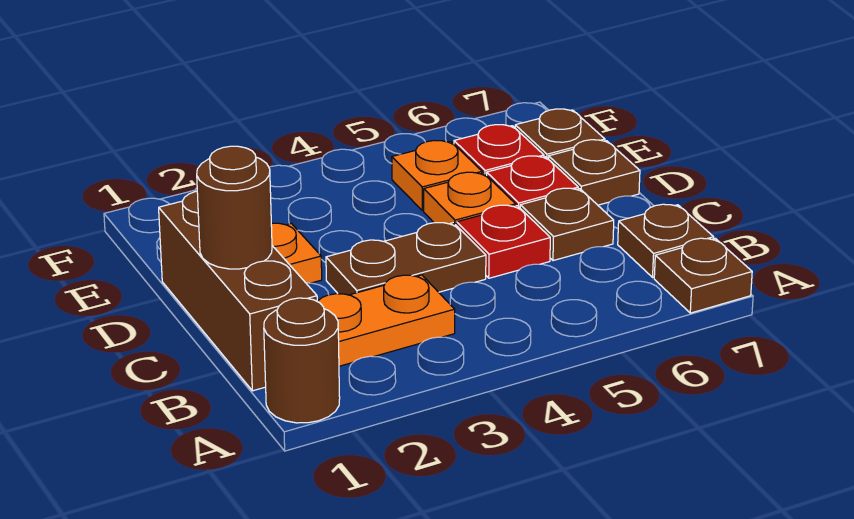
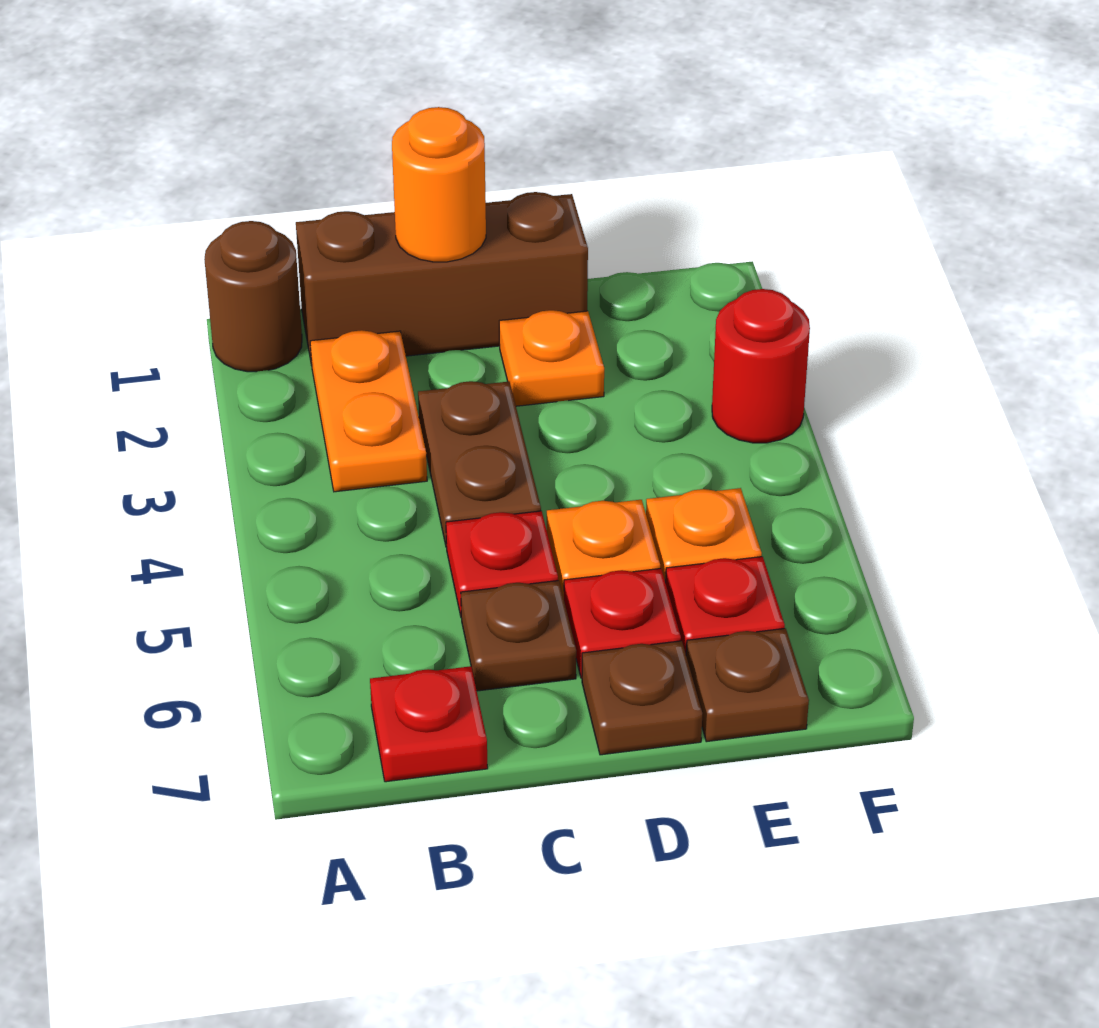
brown 1x1 plate [654,238,752,313] -> none
brown 1x1 plate [618,204,714,277] -> red 1x1 plate [370,666,488,782]
brown 1x1 round brick [197,146,272,269] -> orange 1x1 round brick [392,107,486,262]
none -> red 1x1 round brick [712,289,810,443]

